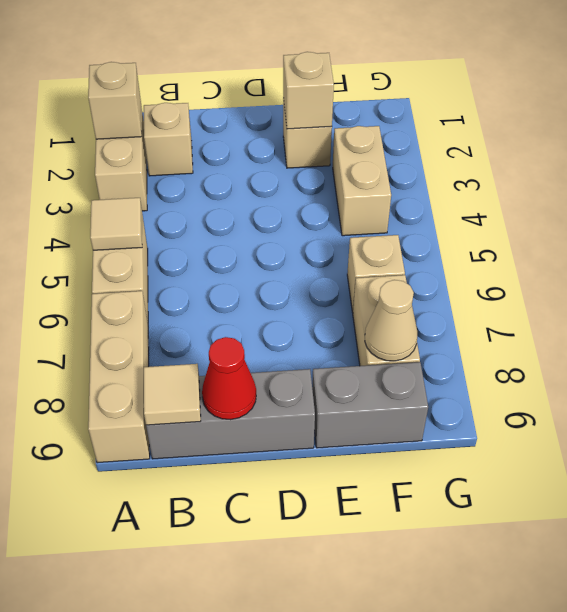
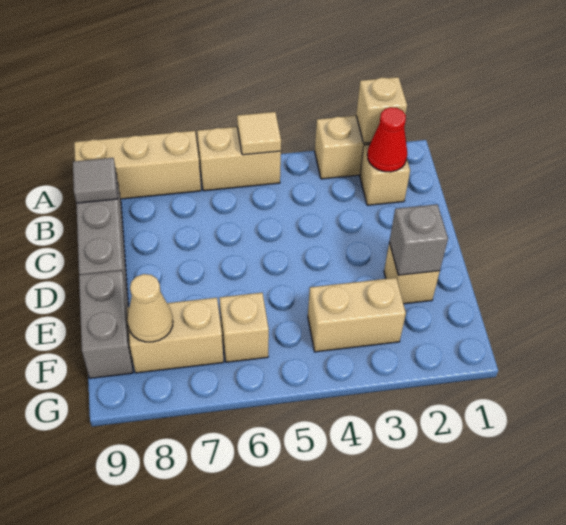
tan 1x1 tile [144,364,201,425] -> grey 1x1 tile [73,158,118,203]
red 1x1 cone [202,337,256,420] -> red 1x1 cone moved to [367,107,407,172]
tan 1x1 brick [283,52,334,129] -> grey 1x1 brick [389,204,448,275]

